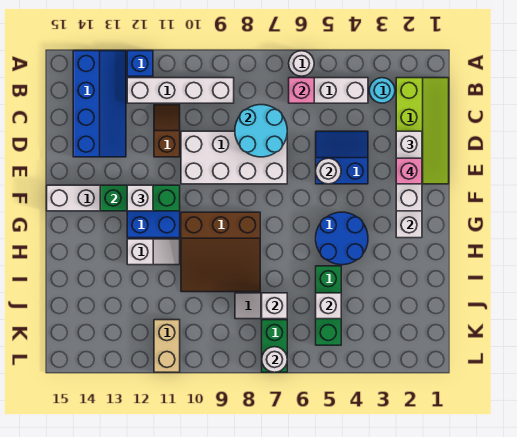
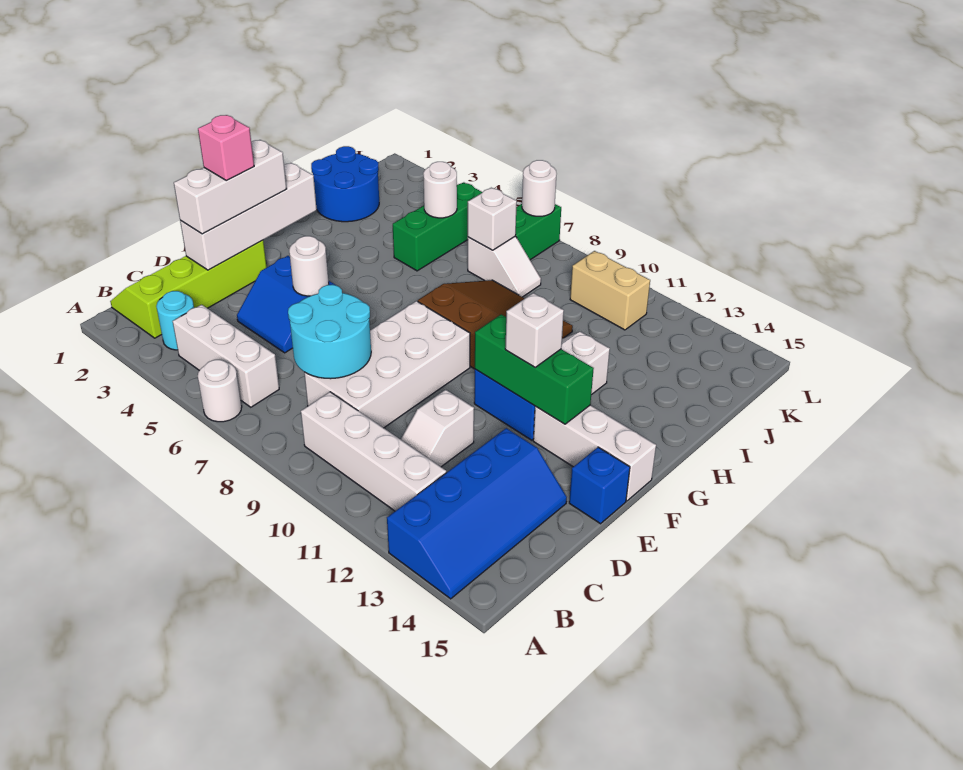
blue 1x1 brick [127,51,153,76] -> blue 1x1 brick moved to [569,447,630,524]
blue 2x4 slope [73,51,126,157] -> blue 2x4 slope turned to [387,428,567,599]
pink 1x1 brick [289,78,314,103] -> none
brown 1x2 slope [154,105,180,157] -> white 1x2 slope [401,390,474,467]
white 2x4 brick [181,131,287,184] -> white 2x4 brick turned to [304,301,470,428]
blue 2x2 round brick [316,212,368,265] -> blue 2x2 round brick moved to [311,146,379,222]
white 1x1 brick [316,293,341,319] -> white 1x1 round brick [423,162,457,218]
tan 1x2 brick [154,320,180,372] -> tan 1x2 brick turned to [570,251,650,330]

